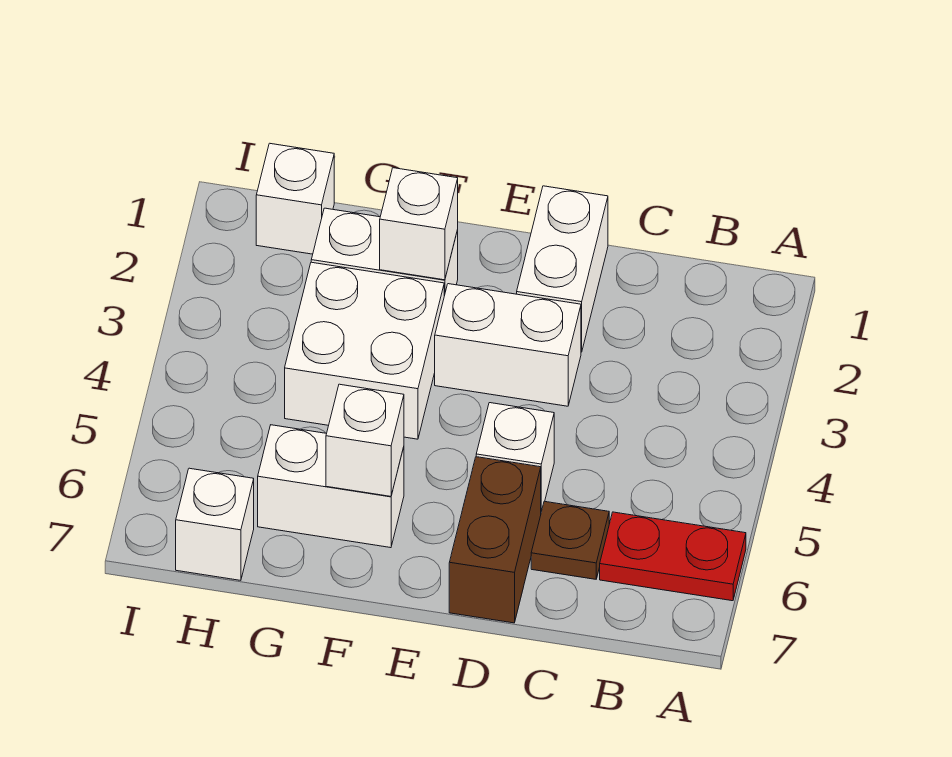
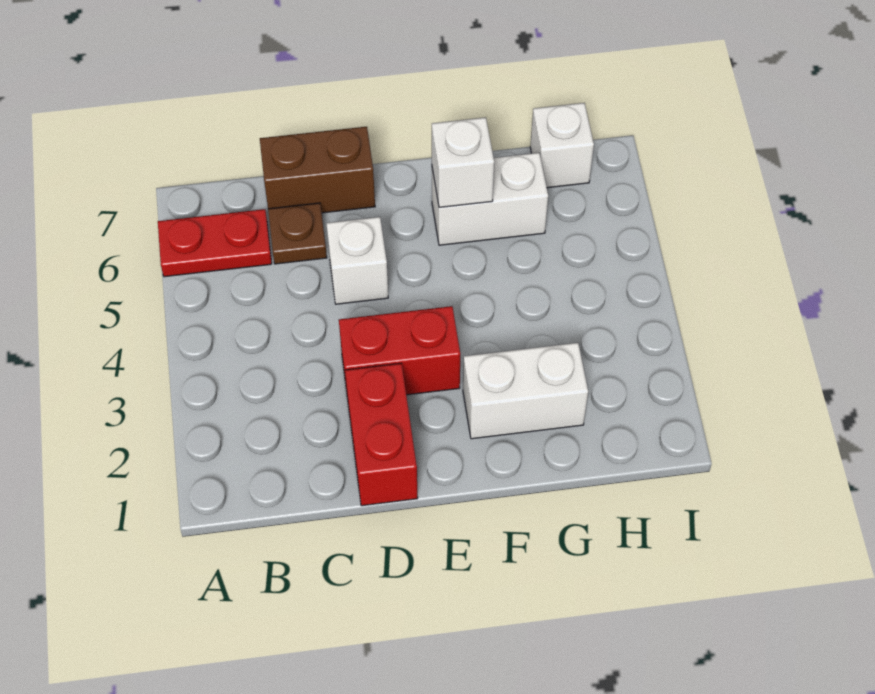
white 1x2 brick [517,186,608,352] -> red 1x2 brick [345,364,418,506]
white 1x2 brick [435,284,581,406] -> red 1x2 brick [339,306,460,399]
brown 1x2 brick [449,457,541,623] -> brown 1x2 brick turned to [260,127,375,213]
white 1x1 brick [380,168,458,280] -> none
white 2x2 brick [285,262,444,439] -> none
white 1x1 brick [256,143,334,254] -> none

